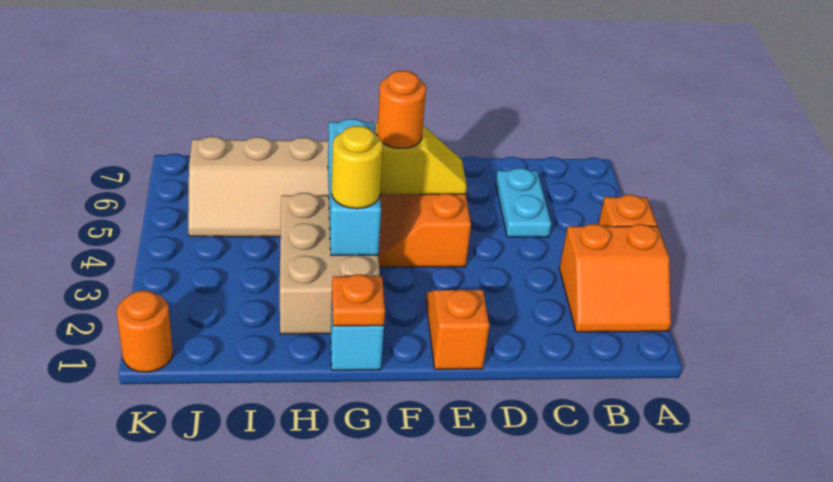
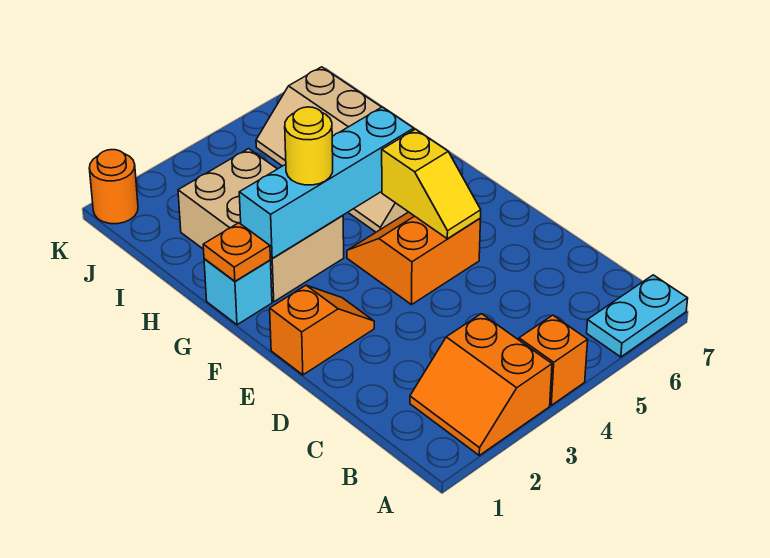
cyan 1x2 plate [496,168,551,237] -> cyan 1x2 plate moved to [587,275,688,357]
orange 1x1 round brick [377,71,426,148] -> none
tan 2x3 brick [280,193,380,334] -> tan 2x3 brick turned to [178,149,344,302]
cyan 1x3 brick [328,119,381,255] -> cyan 1x4 brick [239,107,414,259]

